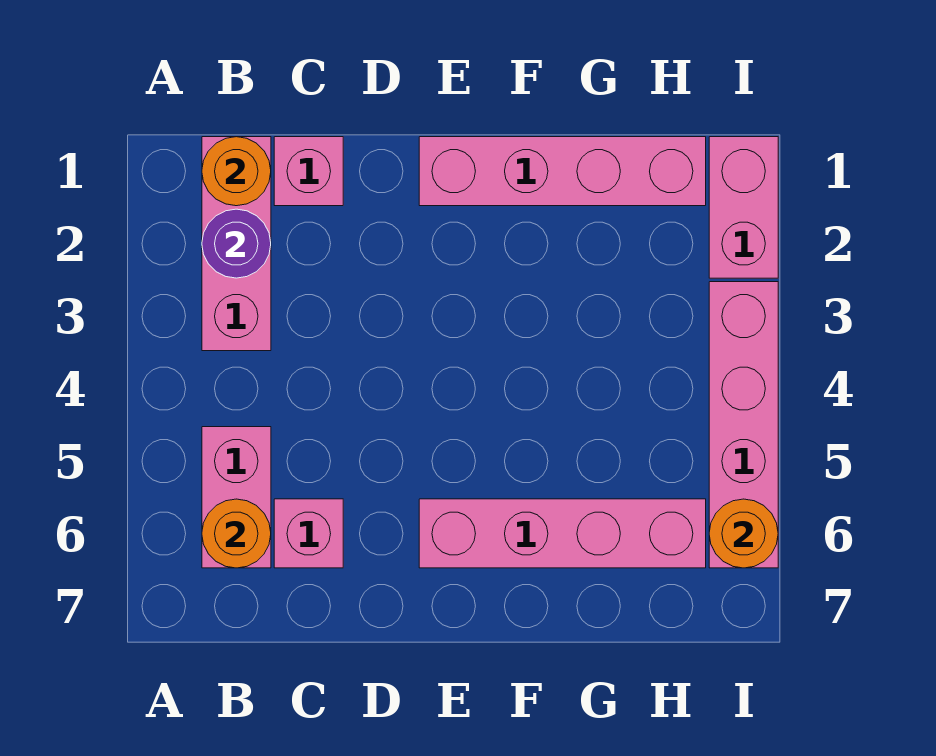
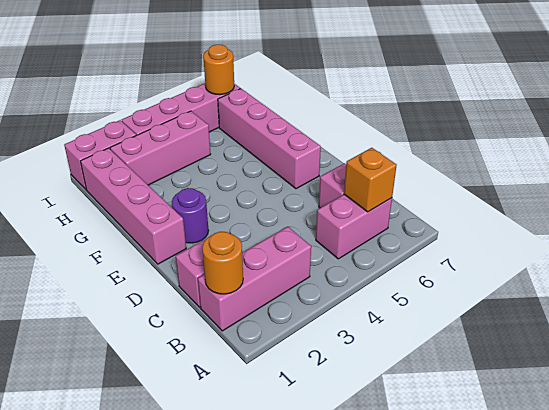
purple 1x1 round brick [202,209,271,278] -> purple 1x1 round brick moved to [172,188,209,243]
orange 1x1 round brick [202,499,271,568] -> orange 1x1 brick [344,148,397,212]
none -> pink 1x3 brick [110,111,211,185]

